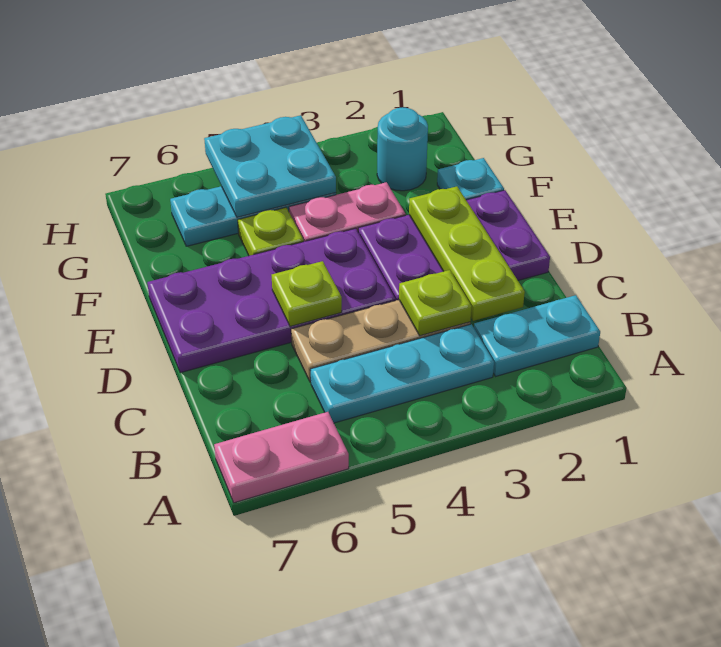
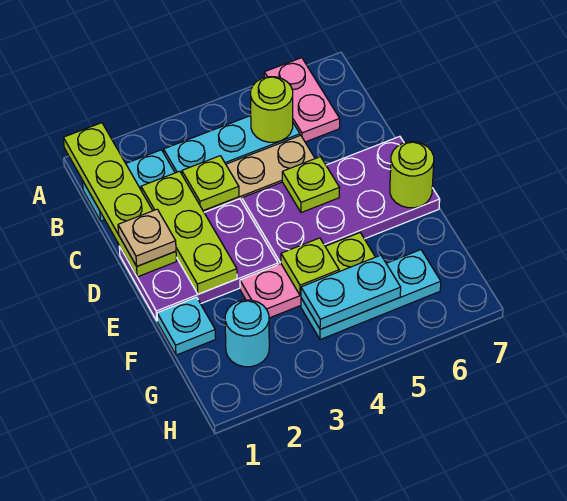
none -> lime 1x4 plate [63,123,176,277]
pink 1x2 plate [214,412,349,503] -> pink 1x2 plate turned to [264,58,340,142]
none -> lime 1x1 round brick [251,77,293,142]
none -> tan 1x1 plate [118,209,176,266]
none -> lime 1x1 round brick [390,142,434,208]
none -> lime 1x1 plate [281,238,339,295]
cyan 2x2 plate [204,115,336,217] -> cyan 1x2 plate [301,255,401,329]

